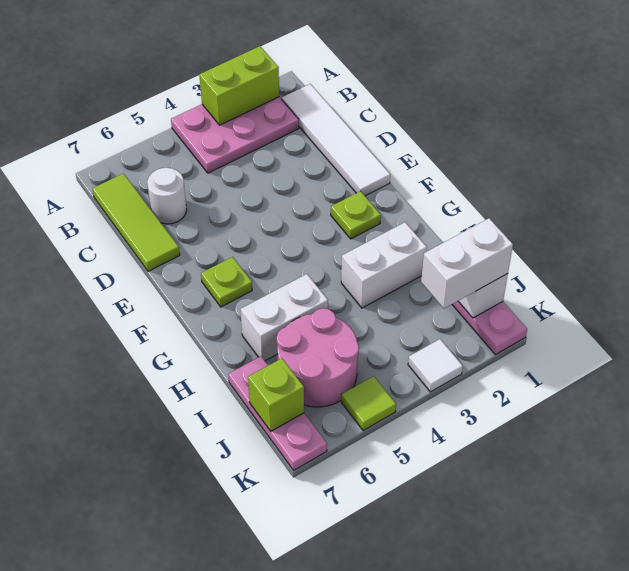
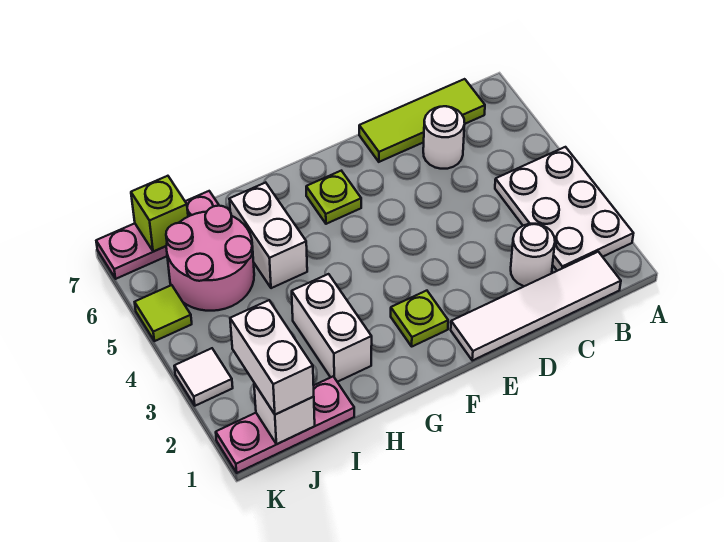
pink 2x3 plate [171,97,299,173] -> white 2x3 plate [495,147,634,271]
lime 1x2 brick [199,46,279,125] -> none
none -> white 1x1 round brick [511,224,555,286]

